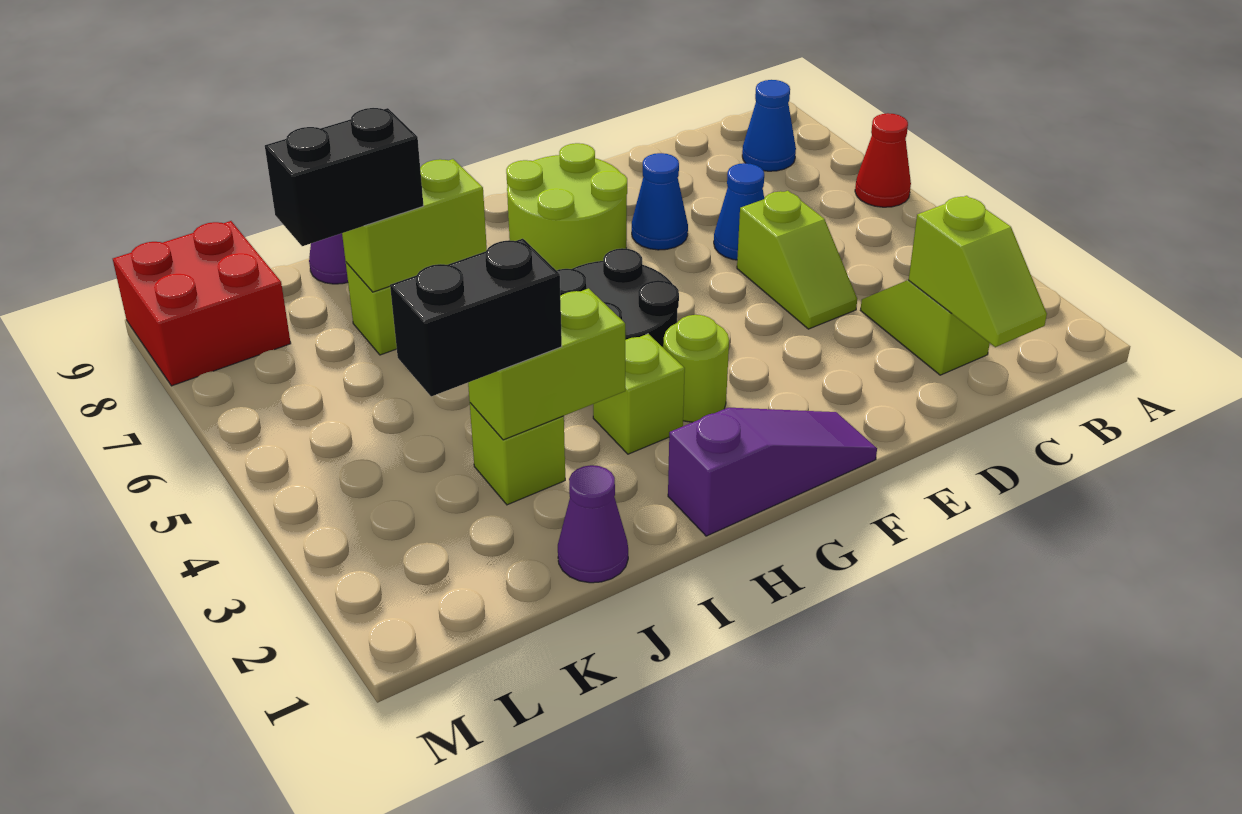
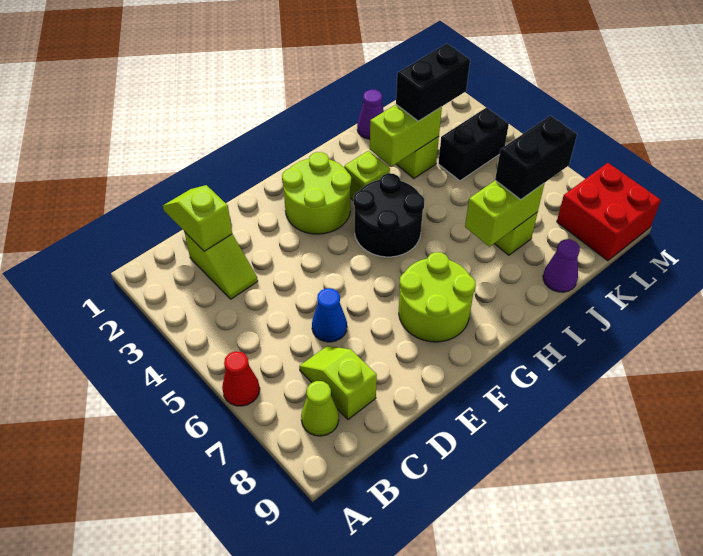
blue 1x1 cone [742,80,796,171] -> lime 1x1 cone [301,381,339,436]
lime 1x2 slope [737,191,857,329] -> lime 1x2 slope moved to [299,346,377,419]
blue 1x1 cone [632,153,688,250] -> none
purple 1x3 slope [668,408,877,536] -> none
lime 1x1 round brick [663,315,729,422] -> lime 2x2 round brick [282,152,351,234]
none -> black 1x2 brick [438,107,509,181]

